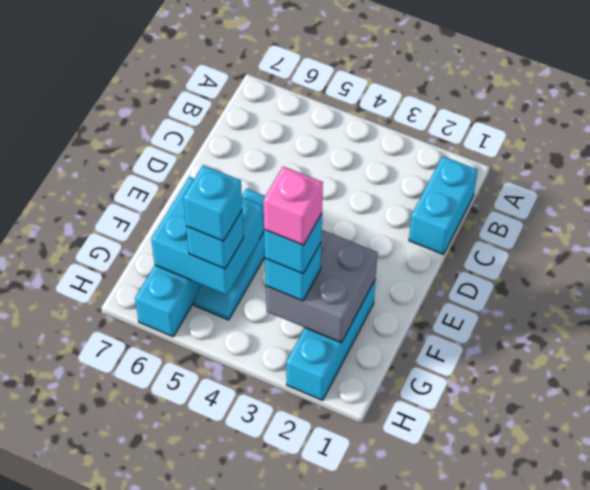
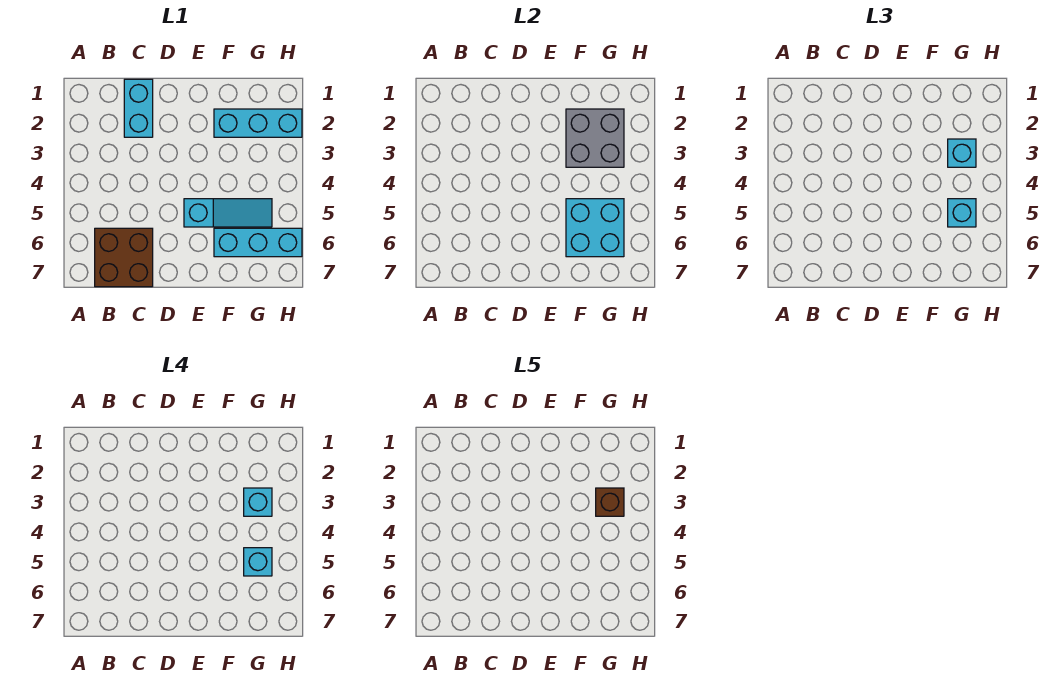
cyan 1x2 brick [409,156,478,254] -> cyan 1x2 brick turned to [124,79,153,137]
none -> brown 2x2 brick [95,228,153,287]
pink 1x1 brick [263,166,323,245] -> brown 1x1 brick [596,488,624,516]

